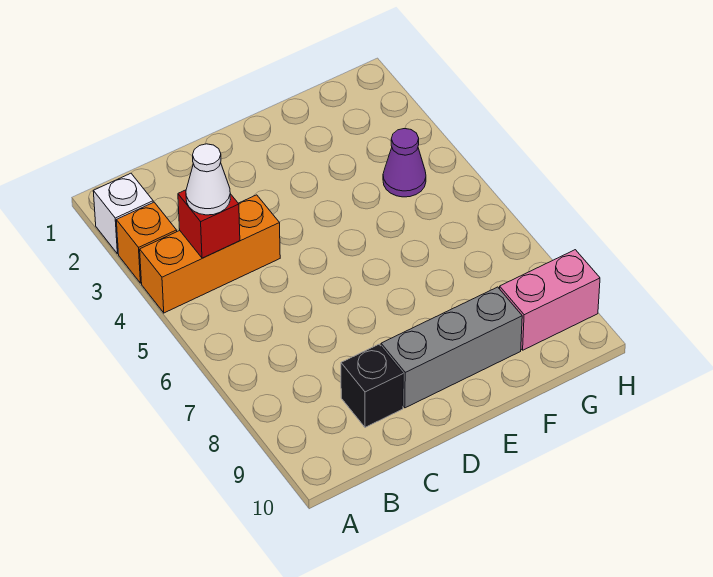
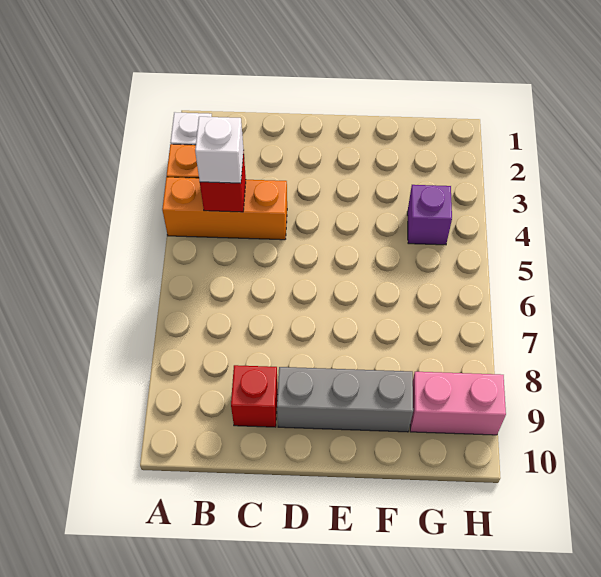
white 1x1 cone [186,144,230,215] -> white 1x1 brick [195,117,244,183]
black 1x1 brick [341,344,403,427] -> red 1x1 brick [231,365,278,427]
purple 1x1 cone [383,129,426,197] -> purple 1x1 brick [407,185,452,245]

